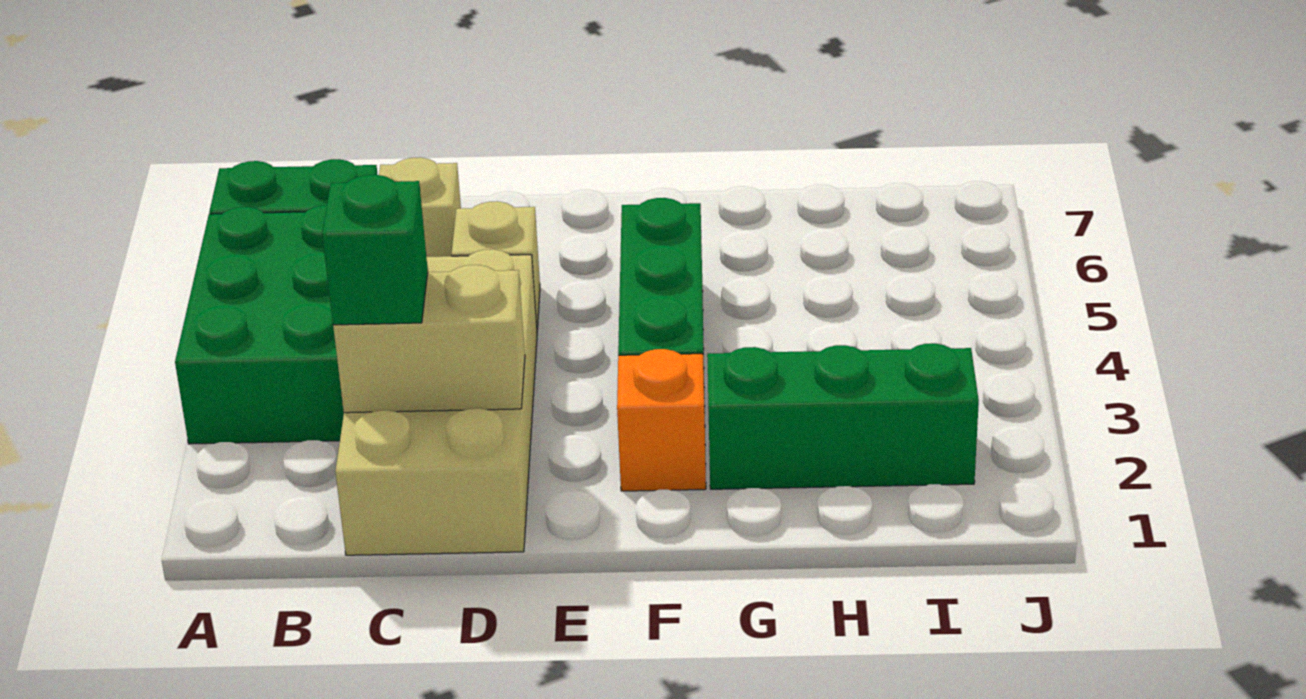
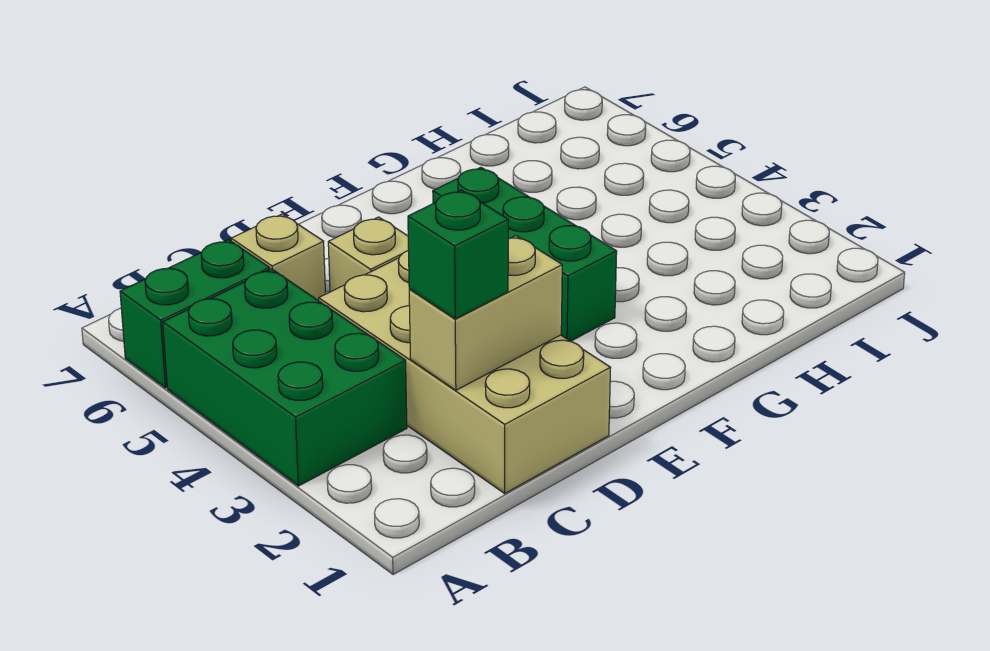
orange 1x1 brick [617,349,706,491] -> none
green 1x3 brick [707,343,979,489] -> none

